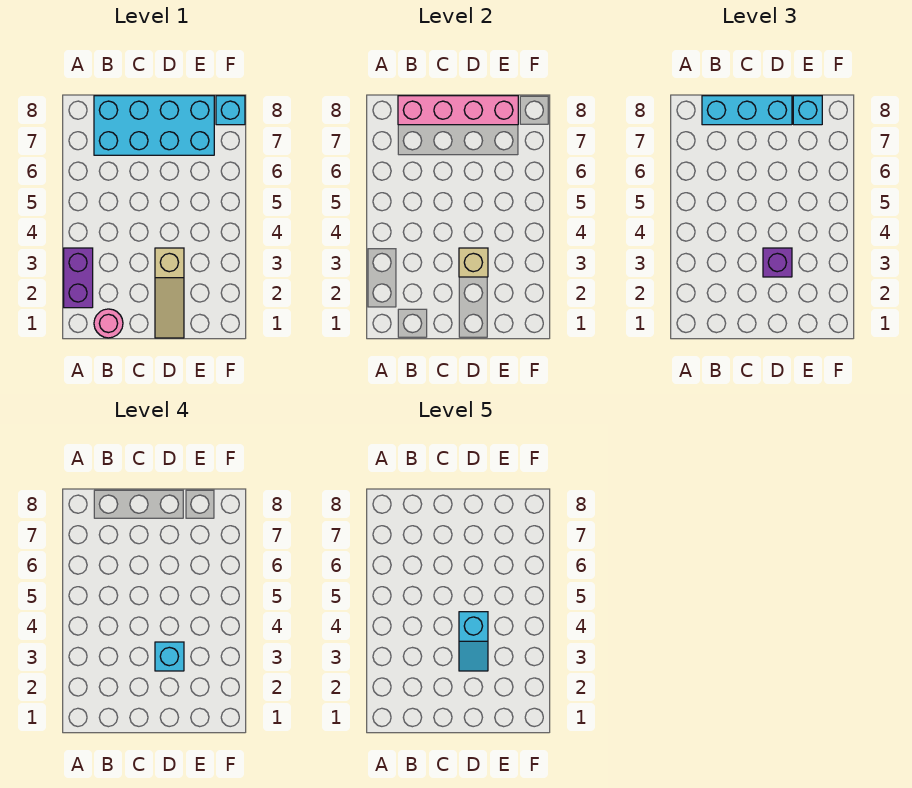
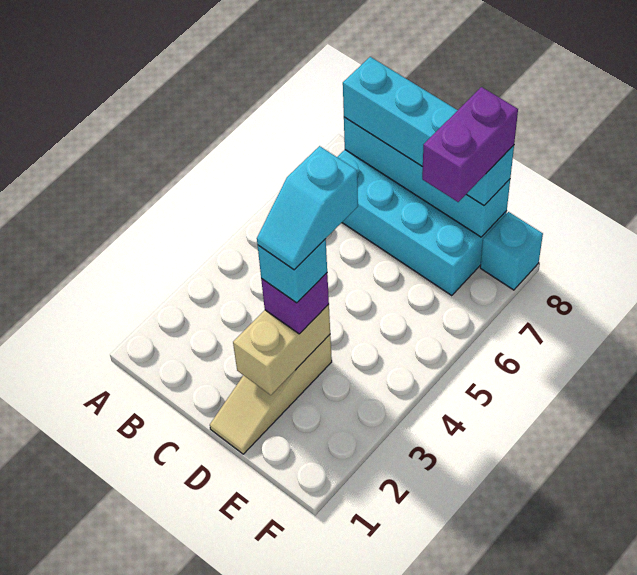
purple 1x2 brick [64,248,93,308] -> purple 1x2 brick moved to [422,87,518,202]
pink 1x1 round brick [94,309,123,338] -> none
pink 1x4 brick [398,96,518,125] -> cyan 1x4 brick [344,117,510,237]
tan 1x1 brick [459,248,488,277] -> tan 1x2 brick [233,304,330,395]

